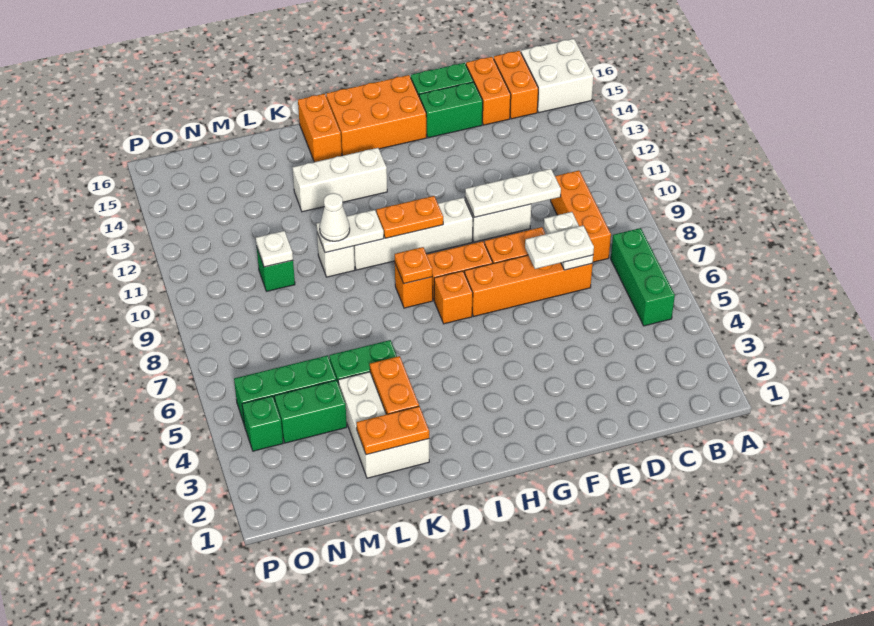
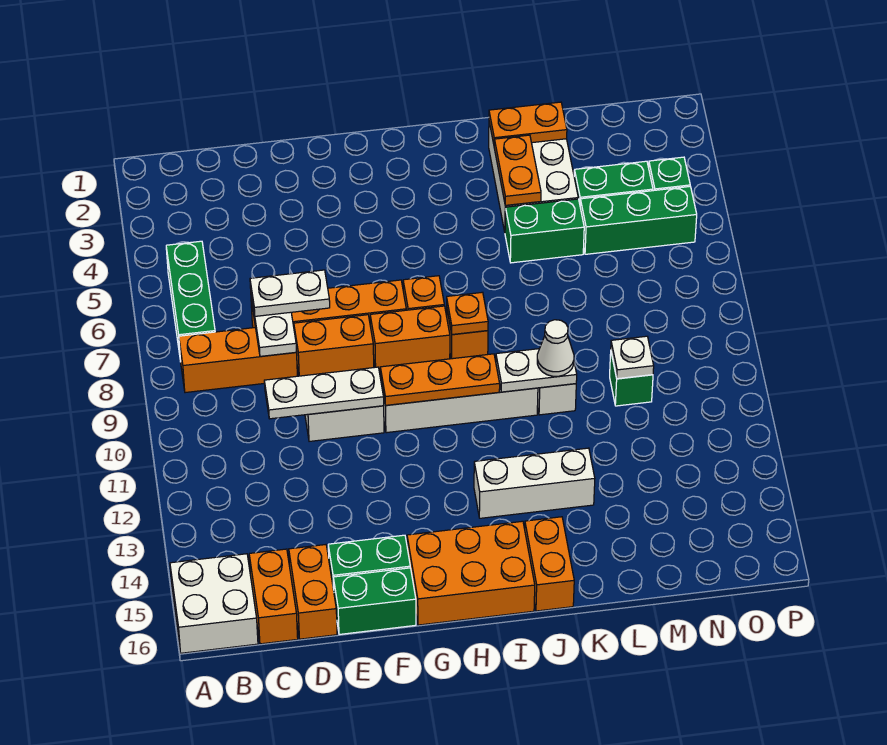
orange 1x3 brick [551,171,611,262] -> orange 1x3 brick turned to [179,327,297,393]
orange 1x2 plate [376,196,443,238] -> orange 1x3 plate [380,354,500,405]

